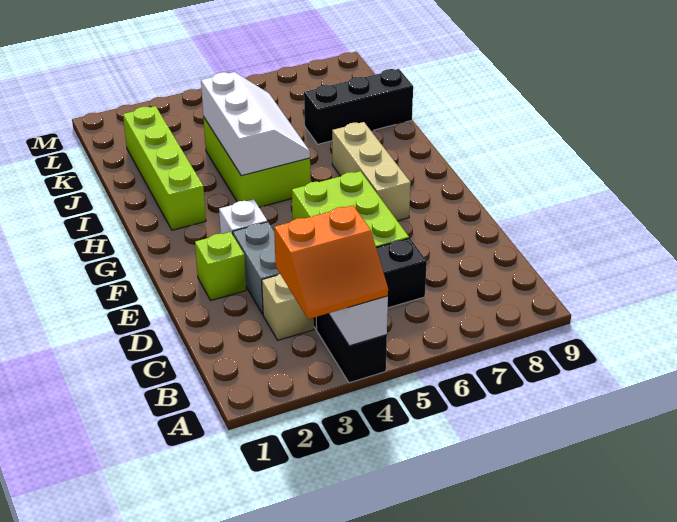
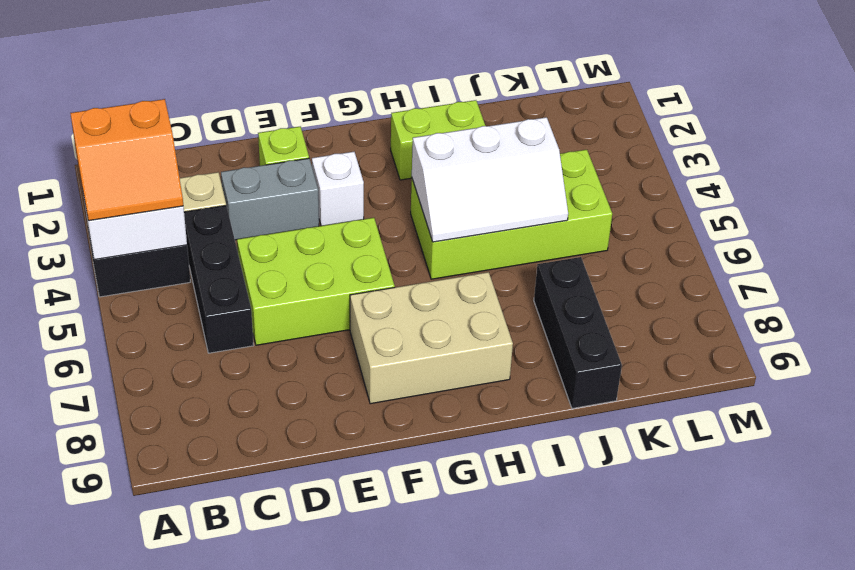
orange 2x2 slope [274,205,388,319] -> orange 2x2 slope turned to [70,99,183,221]
tan 1x3 brick [332,122,411,221] -> tan 2x3 brick [350,272,513,404]
lime 1x4 brick [123,106,206,230] -> lime 1x2 brick [391,100,485,180]
lime 2x3 brick [204,118,310,207] -> lime 2x4 brick [411,150,612,279]

